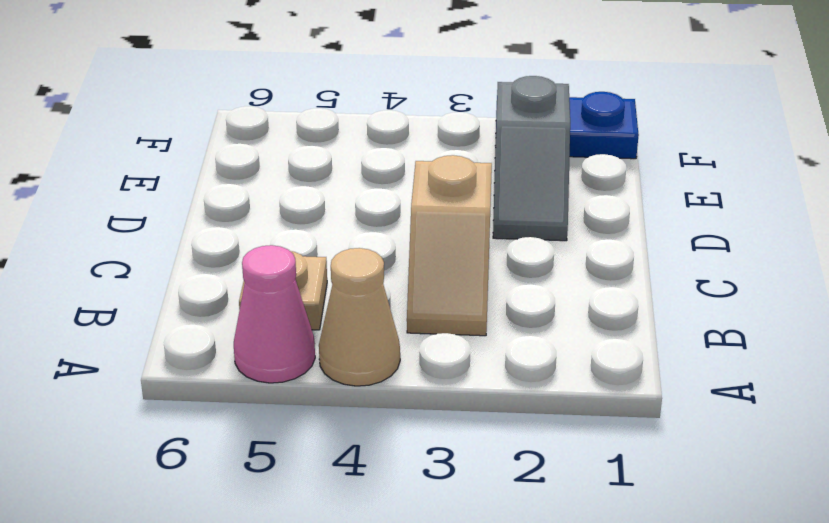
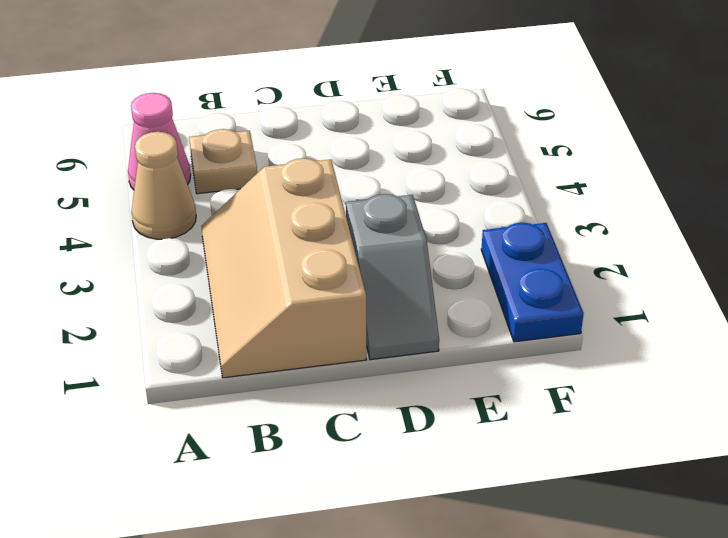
tan 1x2 slope [407,155,492,336] -> tan 2x3 slope [201,158,366,378]
grey 1x2 slope [493,76,570,241] -> grey 1x2 slope turned to [346,194,439,360]

